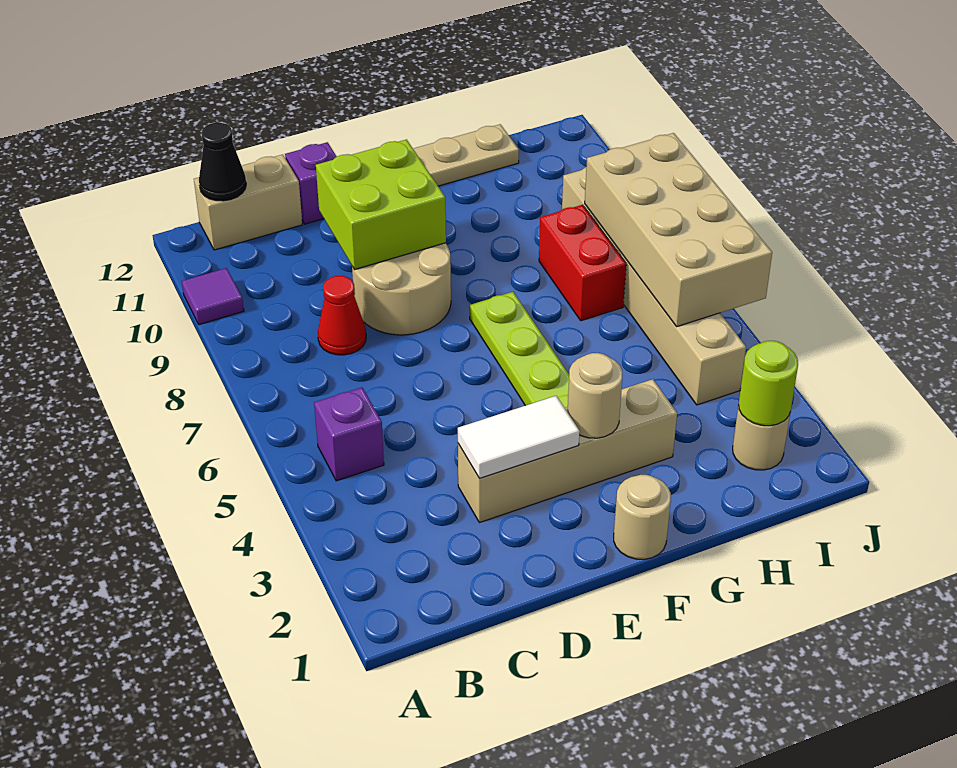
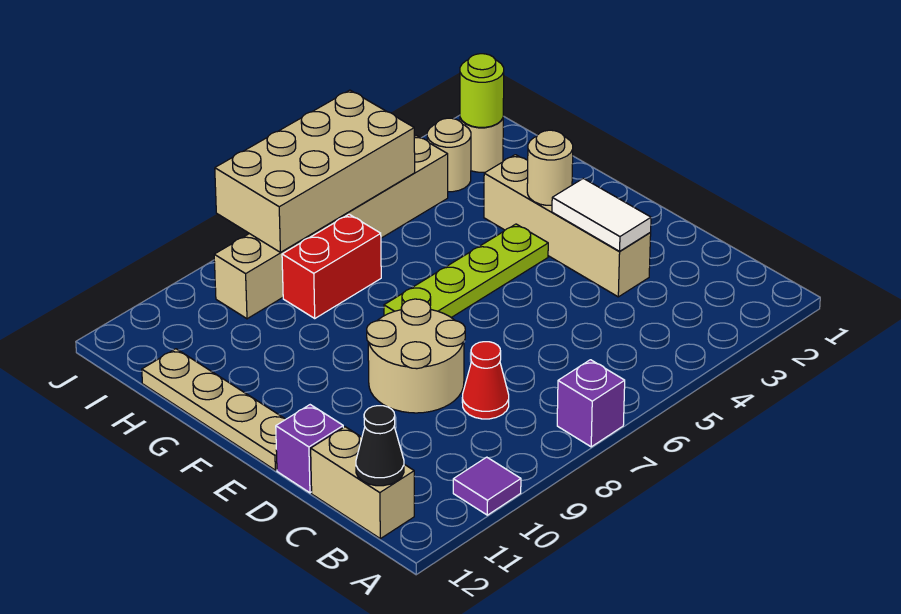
purple 1x1 brick [314,387,384,481] -> purple 1x1 brick moved to [557,360,625,447]
lime 2x2 brick [316,140,446,269] -> none
tan 1x1 round brick [614,475,671,559] -> tan 1x1 round brick moved to [427,118,471,192]

